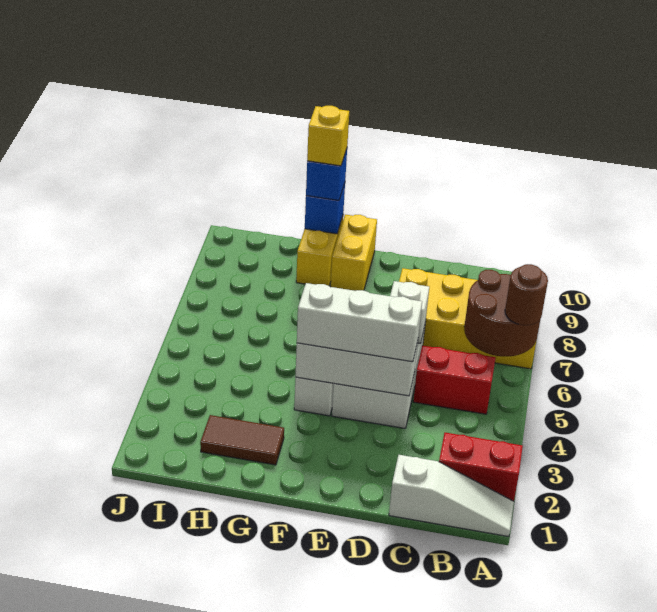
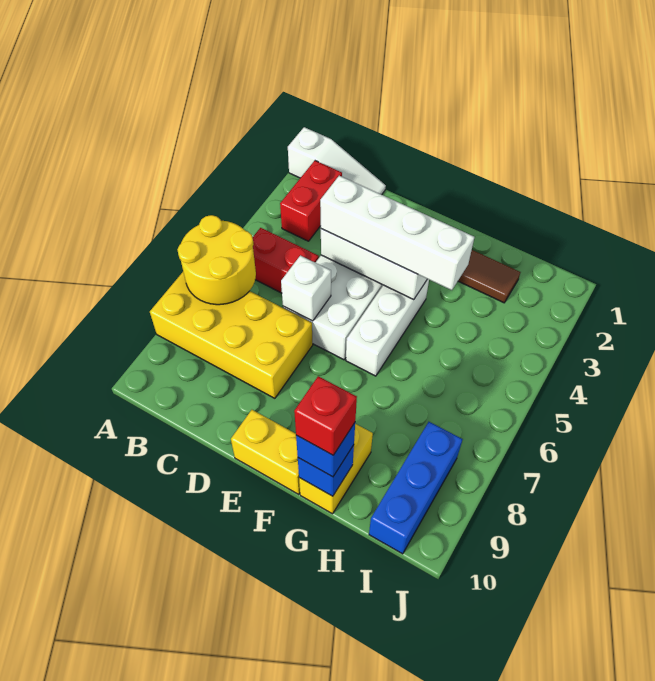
white 1x3 slope [389,455,514,537] -> white 1x3 slope turned to [288,127,386,195]
red 1x2 brick [439,432,523,501] -> red 1x2 brick turned to [280,161,342,241]
brown 2x2 round brick [464,270,540,356] -> yellow 2x2 round brick [177,215,256,305]
brown 1x1 round brick [505,264,548,325] -> none
white 1x3 brick [297,283,422,362] -> white 1x4 brick [320,176,474,290]
yellow 1x2 brick [331,214,377,291] -> yellow 1x2 brick turned to [231,410,300,494]
yellow 1x1 brick [307,106,349,166] -> red 1x1 brick [294,376,357,455]
none -> blue 1x3 brick [369,422,463,554]

